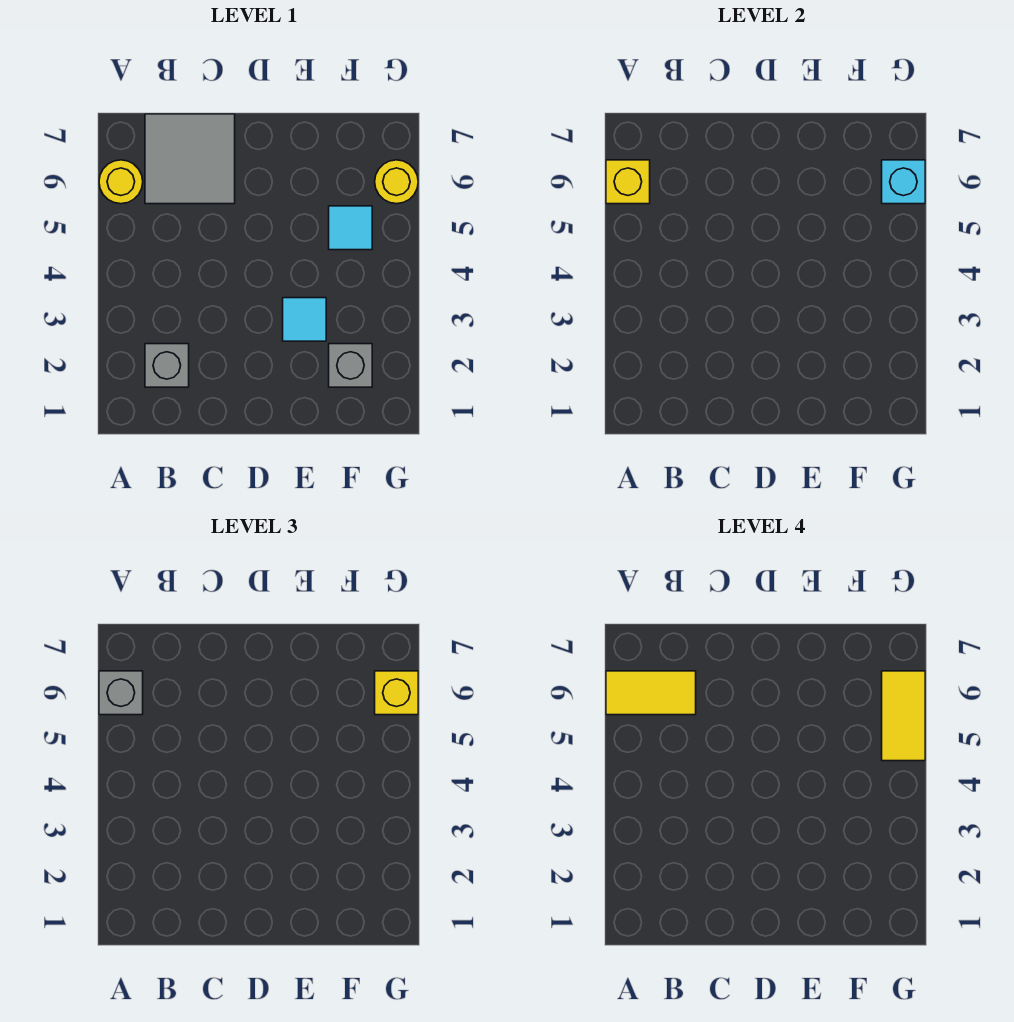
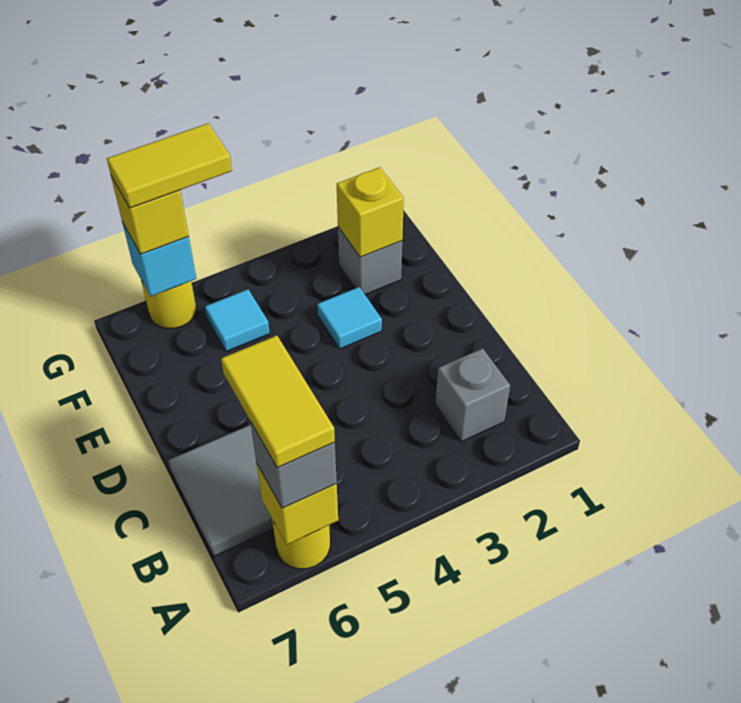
none -> yellow 1x1 brick [337,167,404,257]

